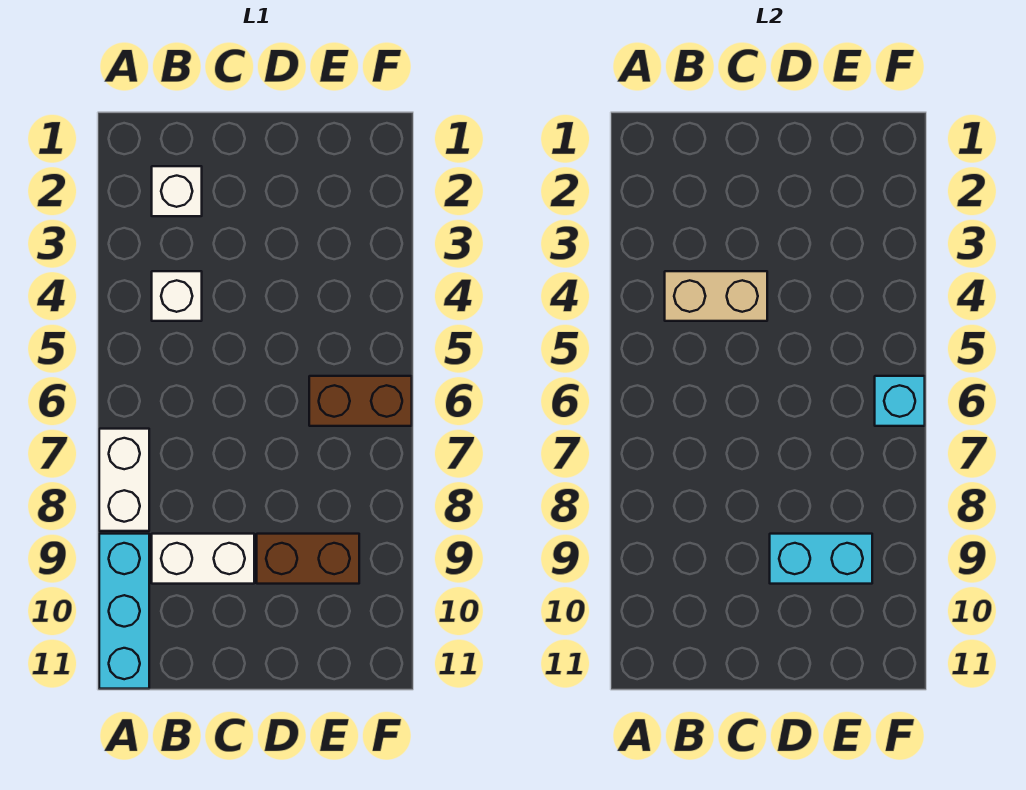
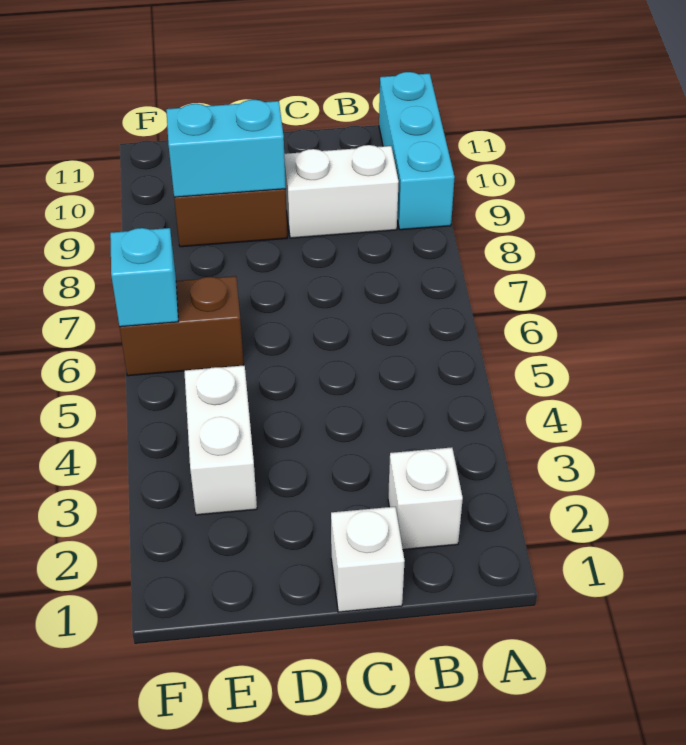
white 1x2 brick [99,429,149,531] -> white 1x2 brick moved to [184,365,257,515]
white 1x1 brick [152,271,202,321] -> white 1x1 brick moved to [331,507,405,612]
tan 1x2 brick [665,271,767,321] -> none

